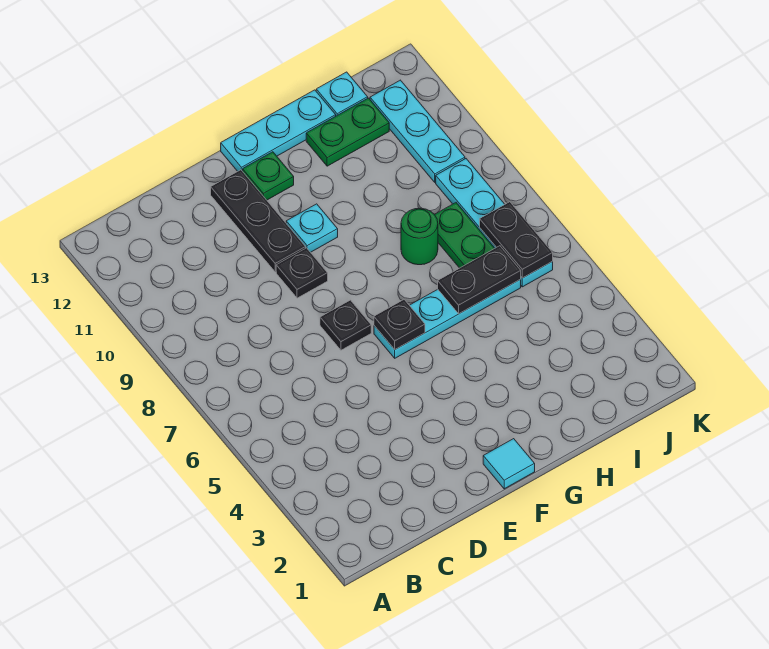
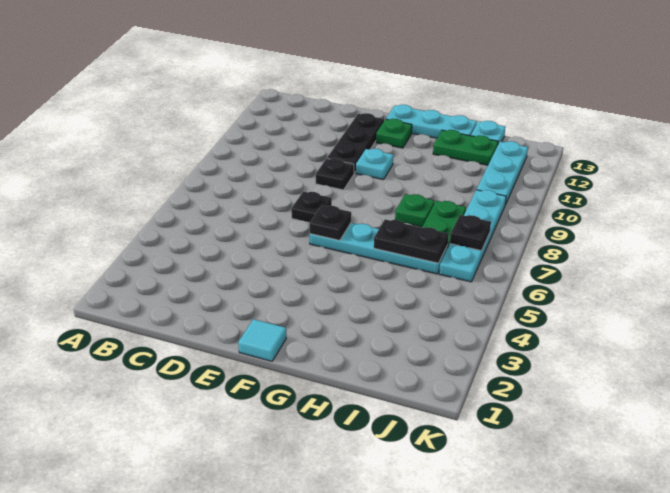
green 1x1 round brick [401,208,438,265] -> green 1x1 plate [395,194,435,227]
black 1x2 plate [480,202,553,278] -> black 1x1 plate [450,215,491,251]

